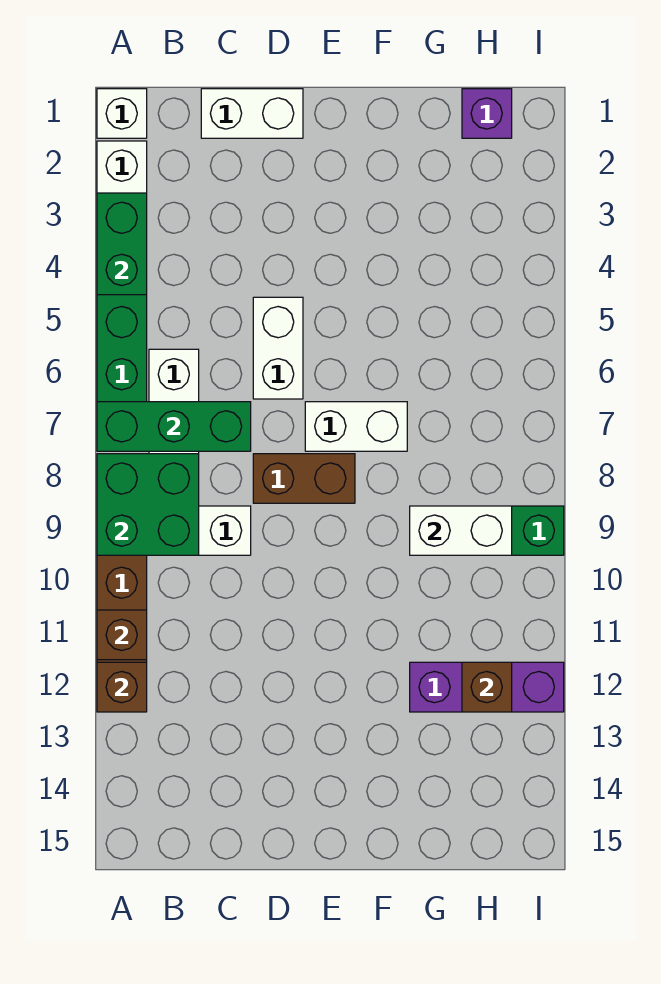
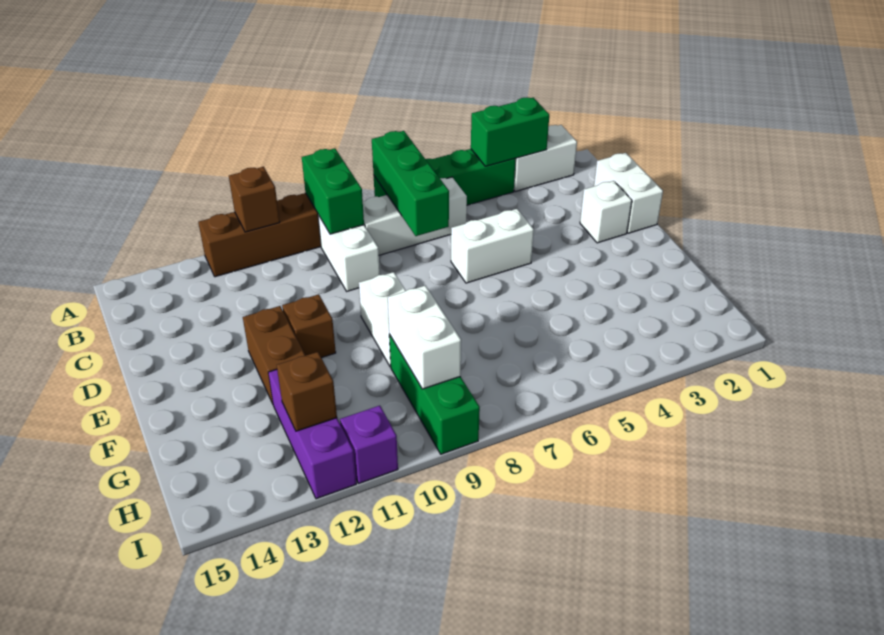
white 1x1 brick [97,89,147,138] -> white 1x1 brick moved to [580,181,632,243]
green 2x2 brick [97,454,199,555] -> green 1x2 brick [302,148,364,234]
brown 1x1 brick [97,662,147,712] -> brown 1x1 brick moved to [282,294,336,358]
brown 1x2 brick [253,454,355,503] -> brown 1x2 brick moved to [243,306,305,404]
white 1x2 brick [305,402,407,451] -> white 1x2 brick moved to [359,272,406,367]
purple 1x1 brick [462,89,512,138] -> purple 1x1 brick moved to [340,406,398,483]

